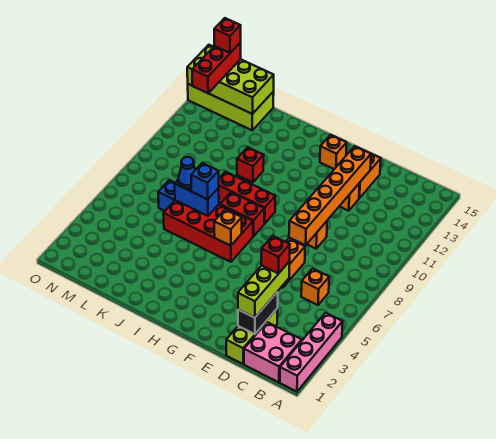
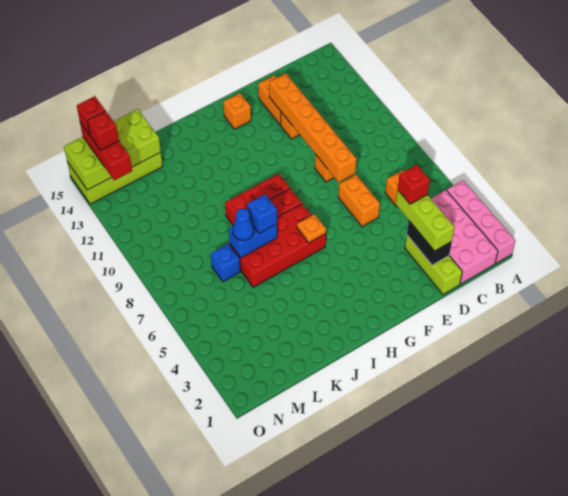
pink 2x2 brick [244,322,302,382] -> pink 2x4 brick [431,190,498,284]
orange 1x1 brick [214,209,242,246] -> orange 1x1 plate [297,214,326,243]
red 1x1 brick [237,147,264,182] -> red 1x1 brick moved to [87,111,119,150]

